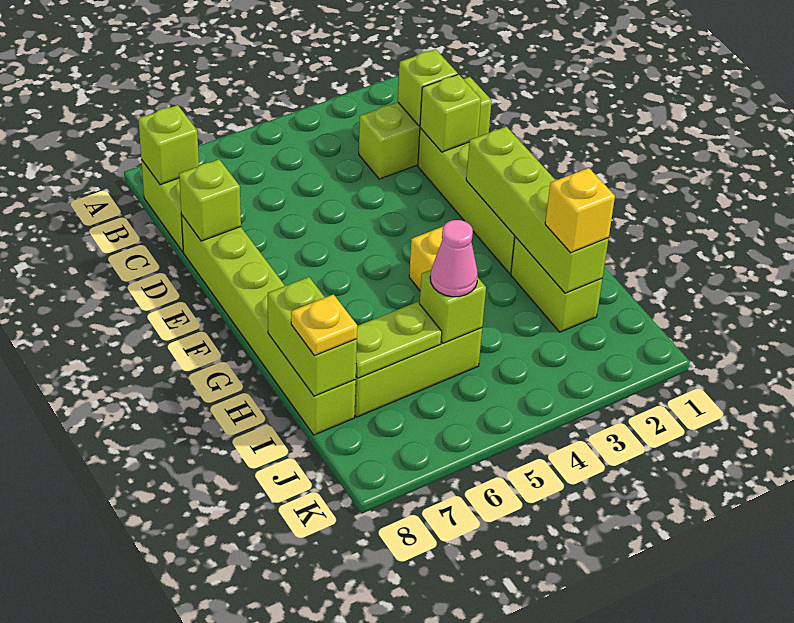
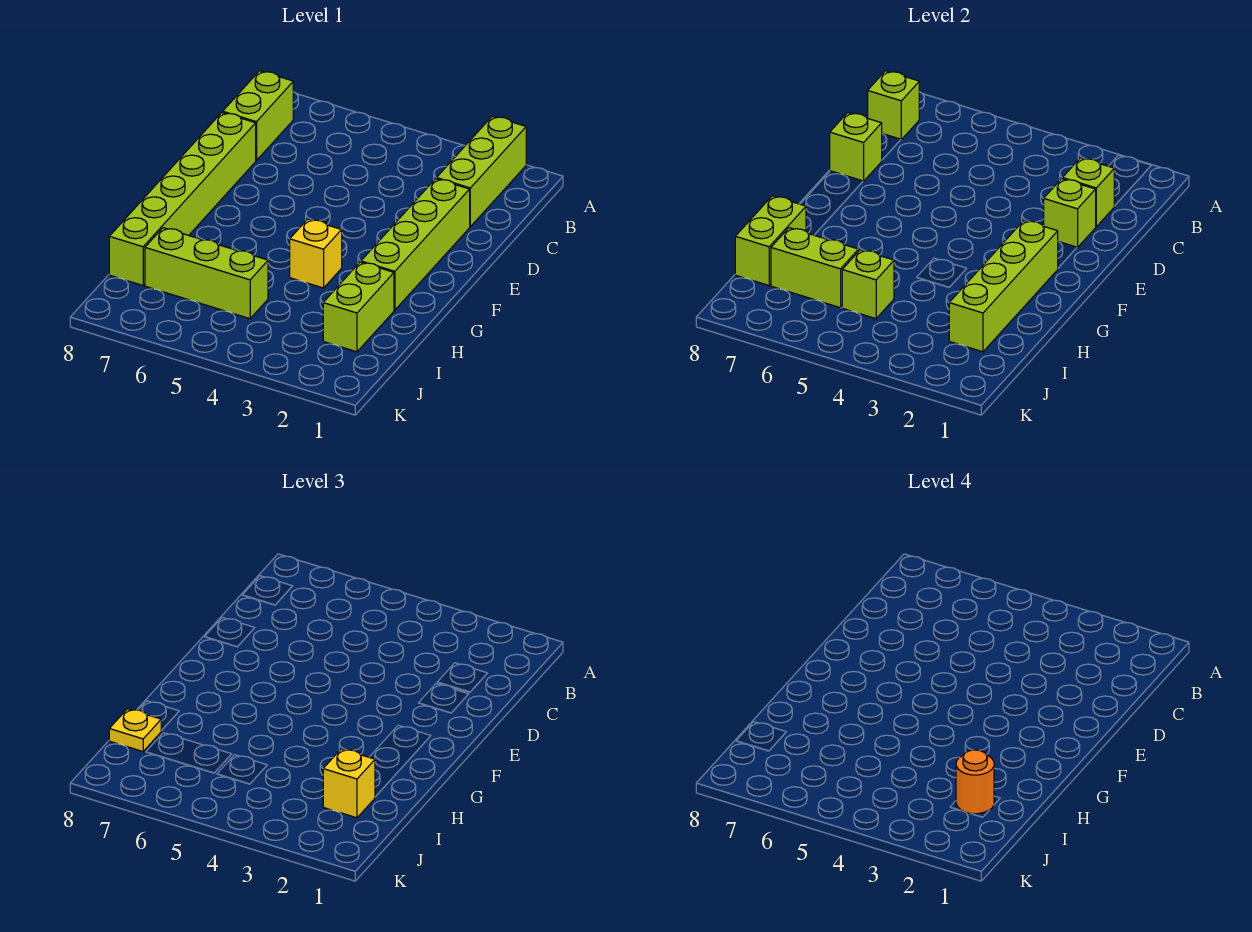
lime 1x3 brick [359,77,492,179] -> lime 1x3 brick turned to [436,116,526,227]
none -> orange 1x1 round brick [956,750,994,814]
pink 1x1 cone [430,220,478,297] -> none
lime 1x2 plate [356,302,442,378] -> lime 1x2 brick [771,228,859,308]

